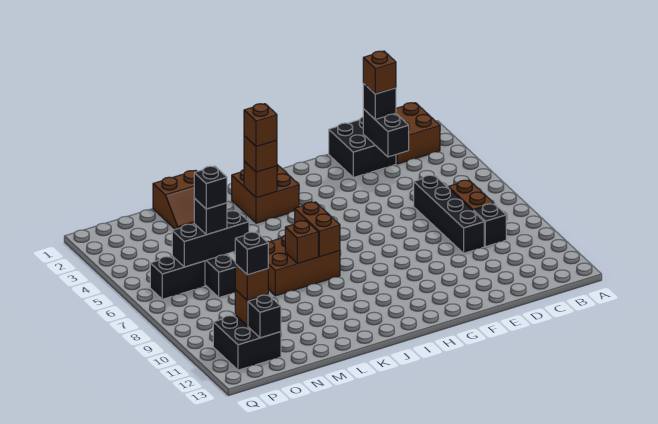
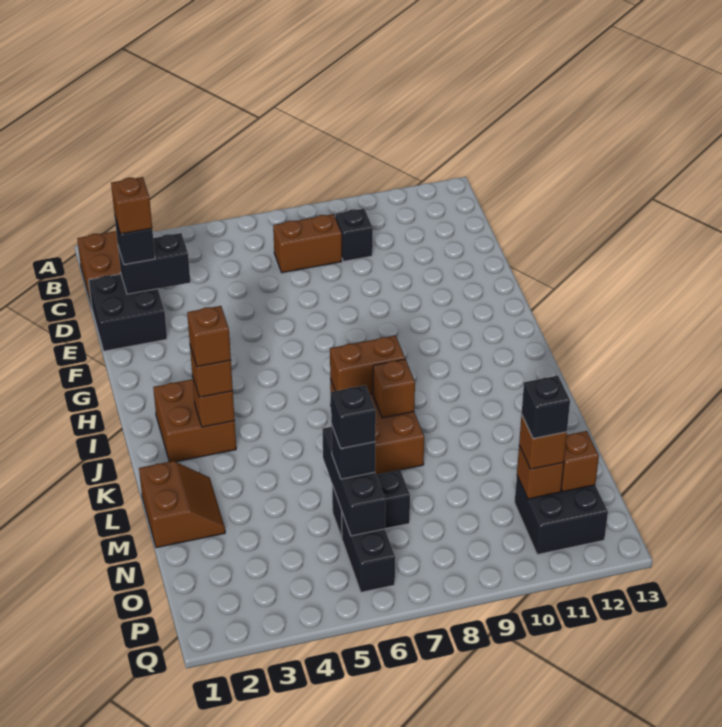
black 1x4 brick [414,175,484,253] -> none
black 1x1 brick [248,295,281,338] -> brown 1x1 brick [561,431,599,492]

